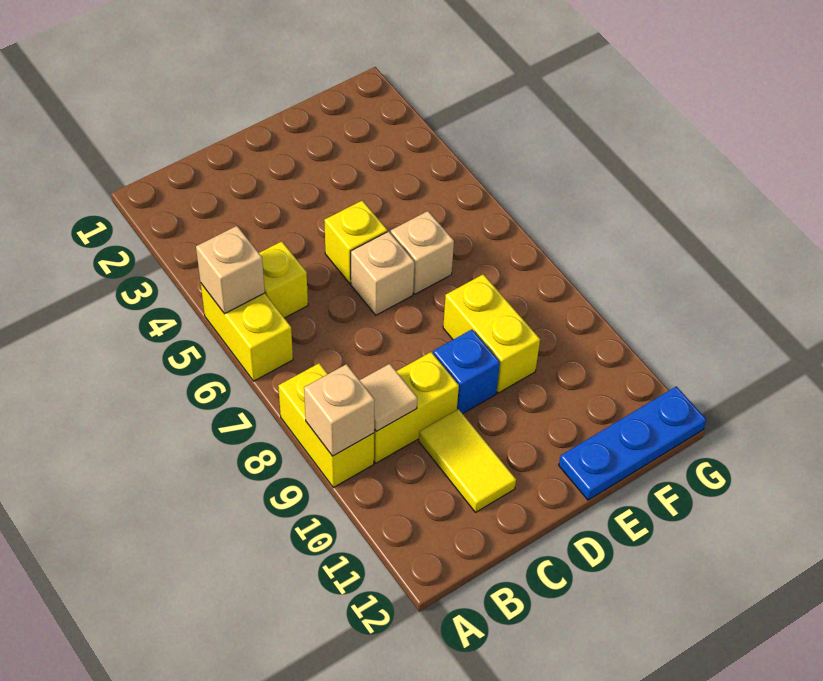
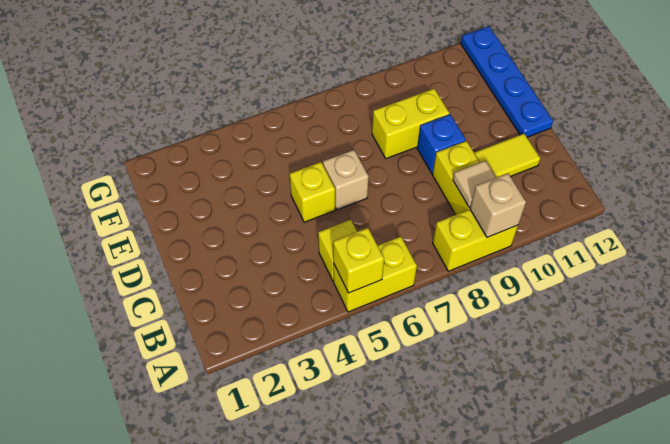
tan 1x1 brick [196,226,265,314] -> yellow 1x1 brick [333,228,384,293]
tan 1x1 brick [391,211,454,294] -> none
blue 1x3 plate [559,386,706,500] -> blue 1x4 plate [461,26,553,137]

